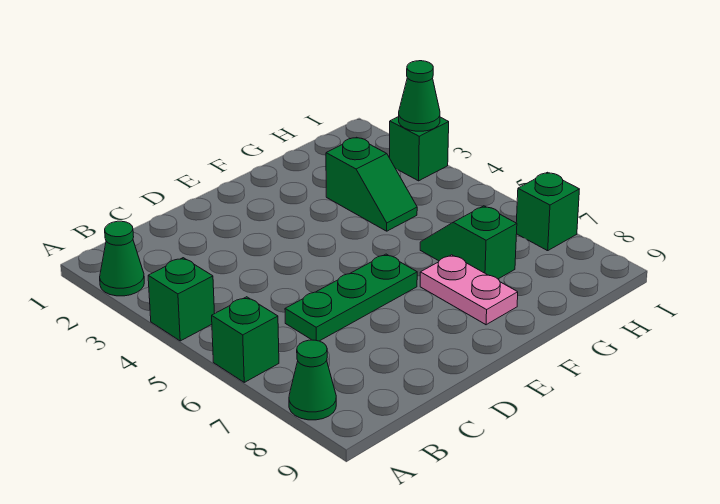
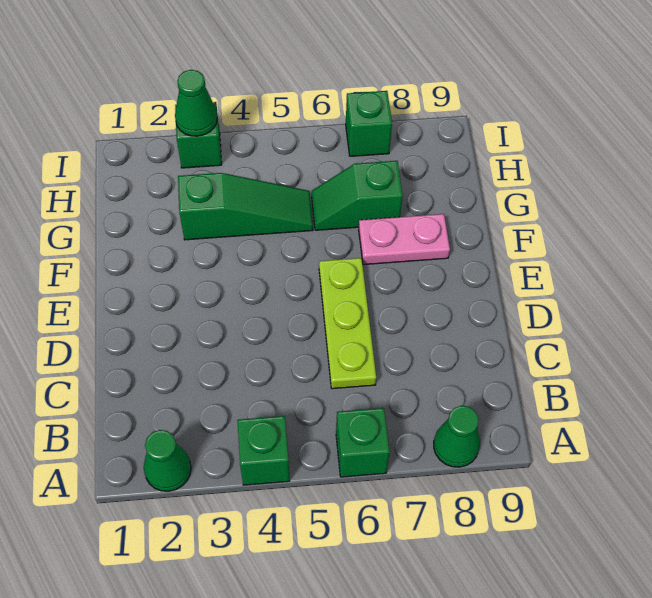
green 1x3 plate [285,254,417,341] -> lime 1x3 plate [319,258,376,389]
green 1x2 slope [326,137,417,231] -> green 1x3 slope [178,173,313,240]

